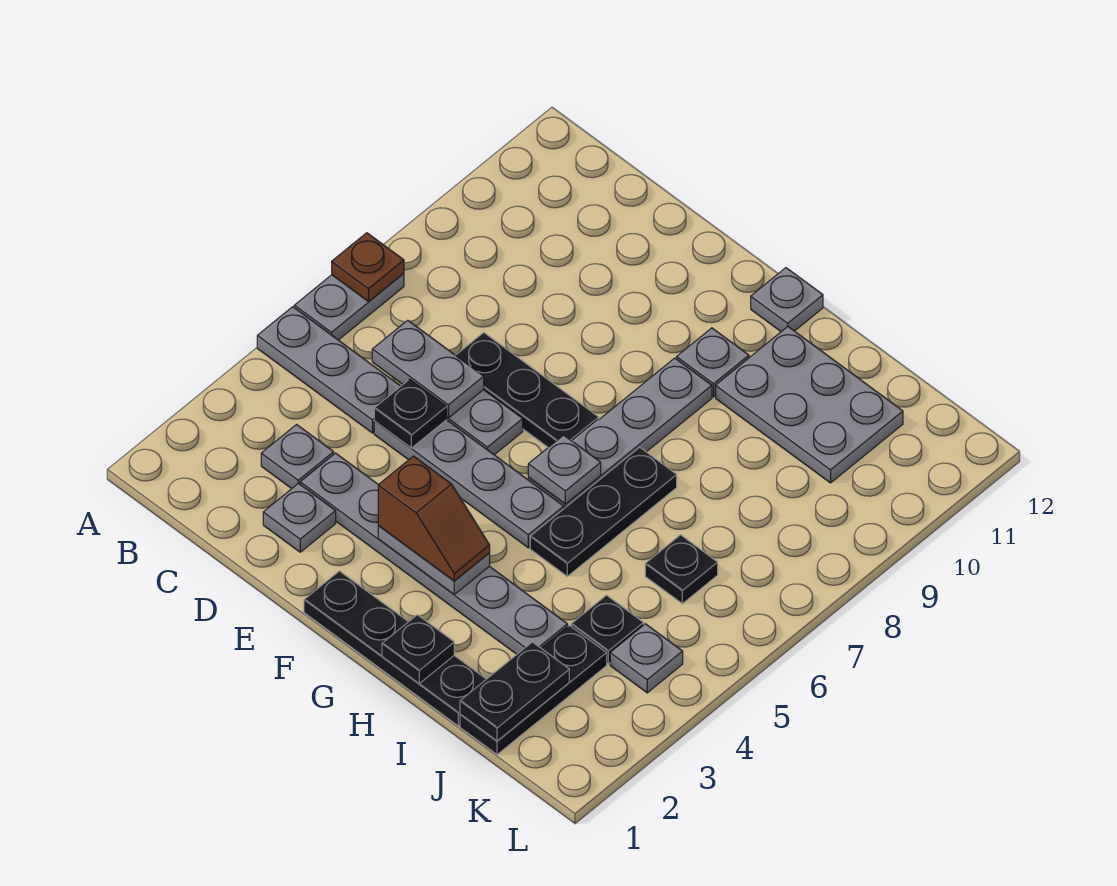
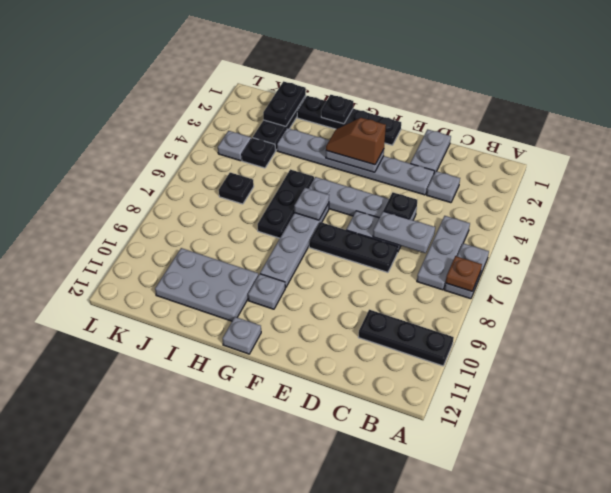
grey 1x3 plate [257,307,401,433] -> grey 1x3 plate turned to [417,216,470,290]
none -> black 1x3 plate [359,310,454,366]
grey 1x1 plate [263,483,336,552] -> grey 1x2 plate [410,130,451,173]

